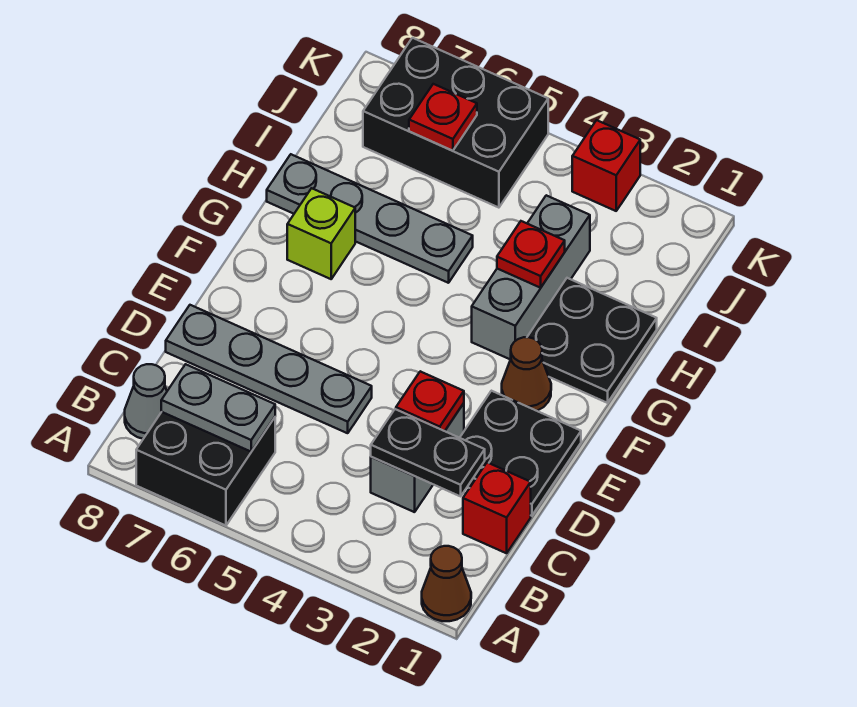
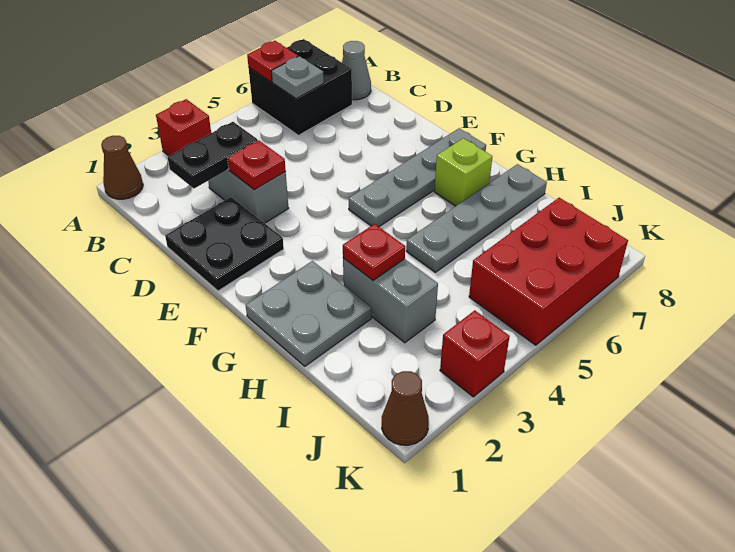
grey 1x2 plate [161,364,275,452] -> grey 1x1 plate [271,56,324,99]
red 1x1 brick [463,462,531,553] -> red 1x1 brick moved to [156,99,211,156]
grey 1x4 plate [166,305,372,433] -> grey 1x4 plate moved to [348,128,486,227]
brown 1x1 cone [502,337,551,411] -> brown 1x1 cone moved to [382,371,429,445]
black 2x2 plate [528,278,657,403] -> grey 2x2 plate [246,261,371,366]
grey 1x3 brick [472,195,590,360] -> grey 1x2 brick [343,258,438,343]
black 2x3 brick [363,38,548,208] -> red 2x3 brick [469,198,628,345]
red 1x1 plate [409,84,477,151] -> red 1x1 plate moved to [247,41,298,82]

